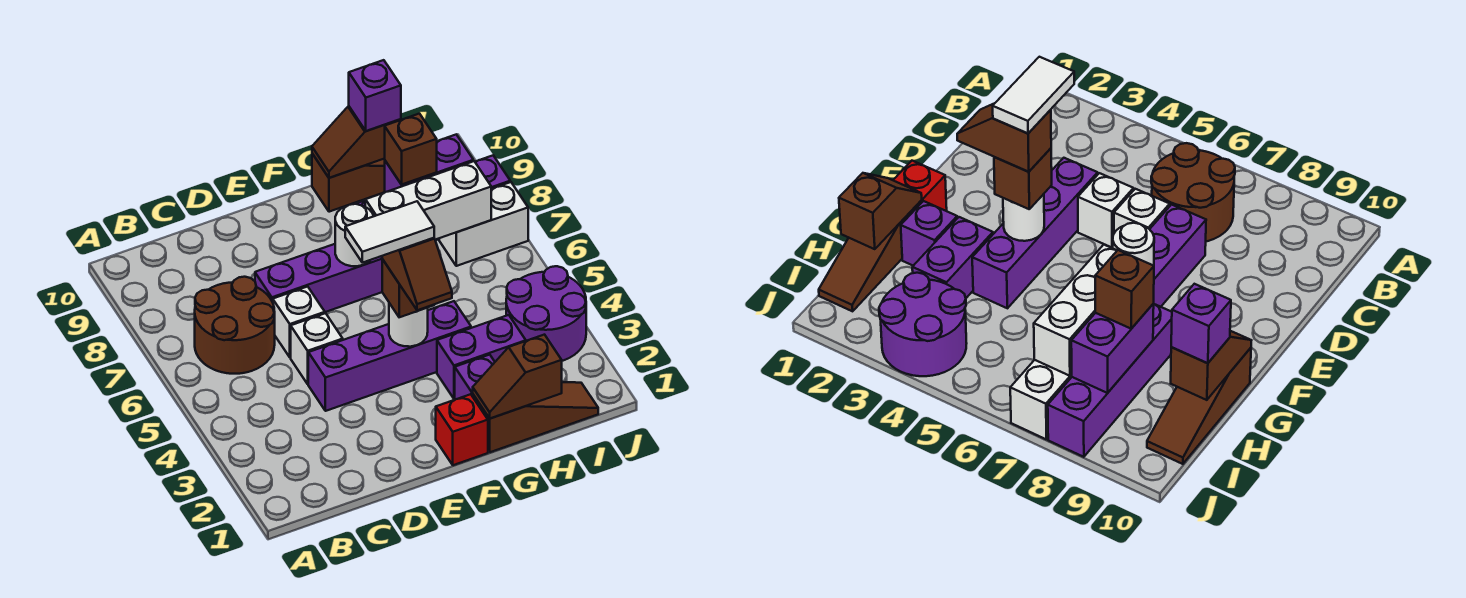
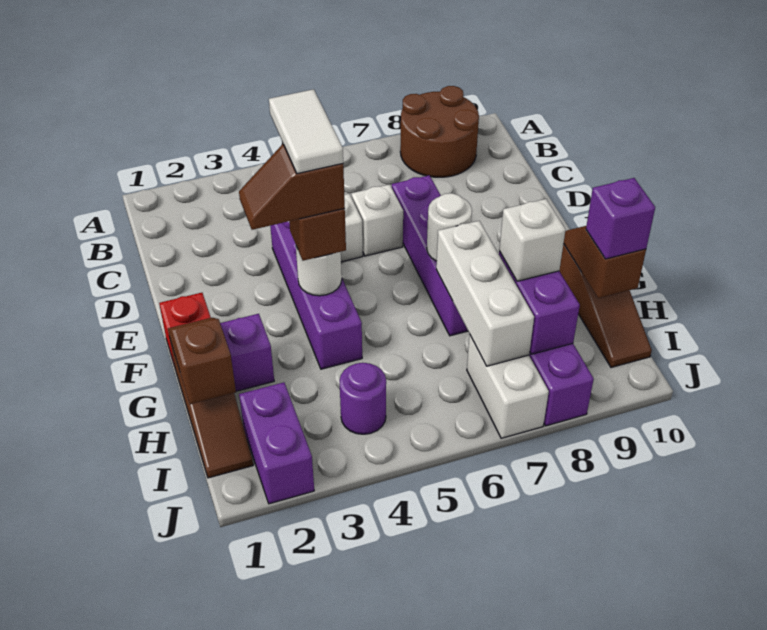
brown 2x2 round brick [195,277,275,374] -> brown 2x2 round brick moved to [400,86,479,177]
purple 1x2 brick [437,315,526,399] -> purple 1x2 brick moved to [239,382,314,504]
brown 1x1 brick [385,114,437,185] -> white 1x1 brick [499,199,566,281]
purple 2x2 round brick [506,266,586,361] -> purple 1x1 round brick [340,363,386,434]

